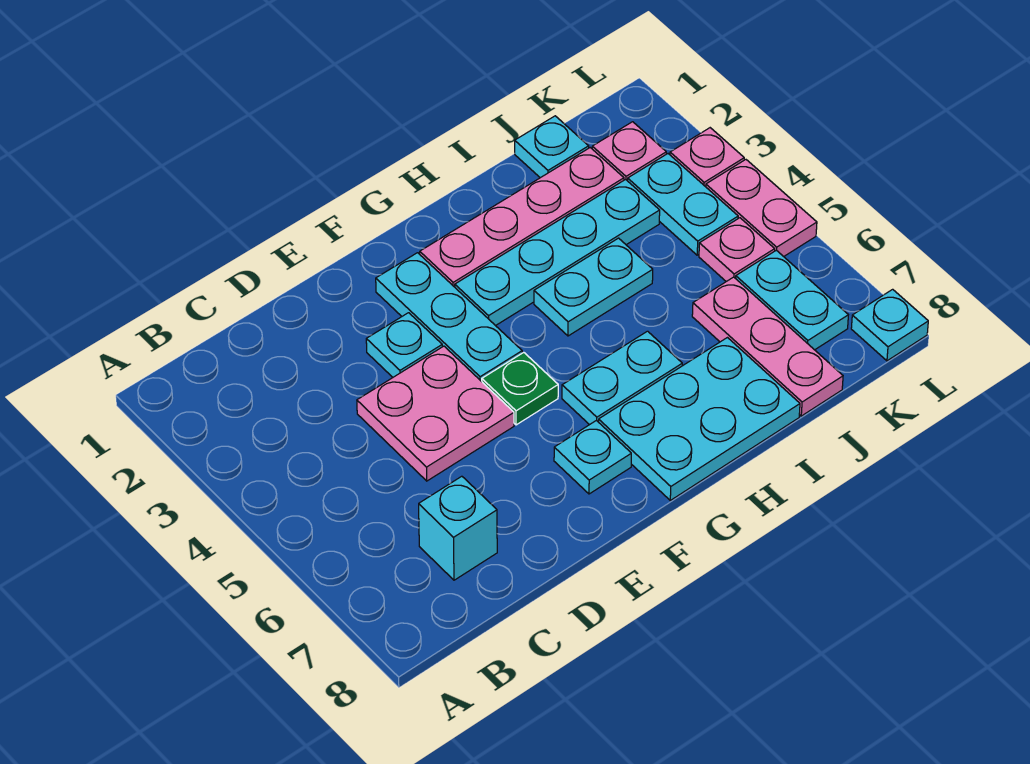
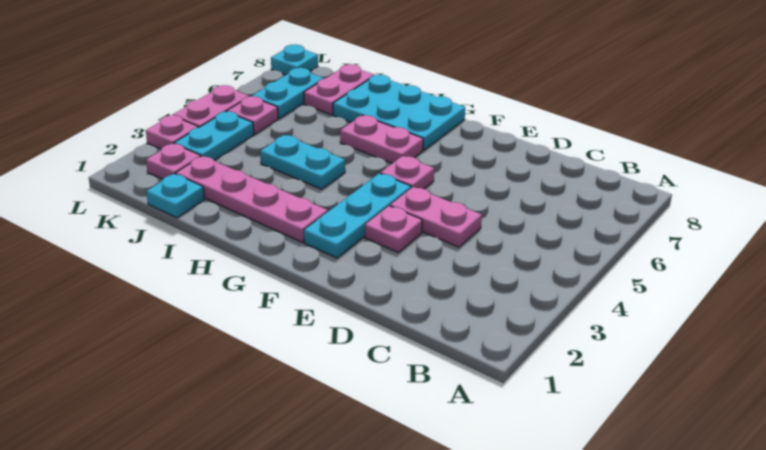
cyan 1x1 brick [419,476,497,580] -> none
pink 2x2 plate [357,346,514,481] -> pink 1x2 plate [390,187,482,247]
cyan 1x1 plate [366,313,442,377] -> pink 1x1 plate [365,206,422,253]
green 1x1 plate [482,353,558,425] -> pink 1x1 plate [380,156,434,189]
cyan 1x1 plate [554,420,631,494] -> none
cyan 1x4 plate [455,179,660,326] -> none
cyan 1x2 plate [562,331,682,425] -> pink 1x2 plate [340,115,423,163]
pink 1x3 plate [692,277,843,416] -> pink 1x2 plate [304,64,374,115]

